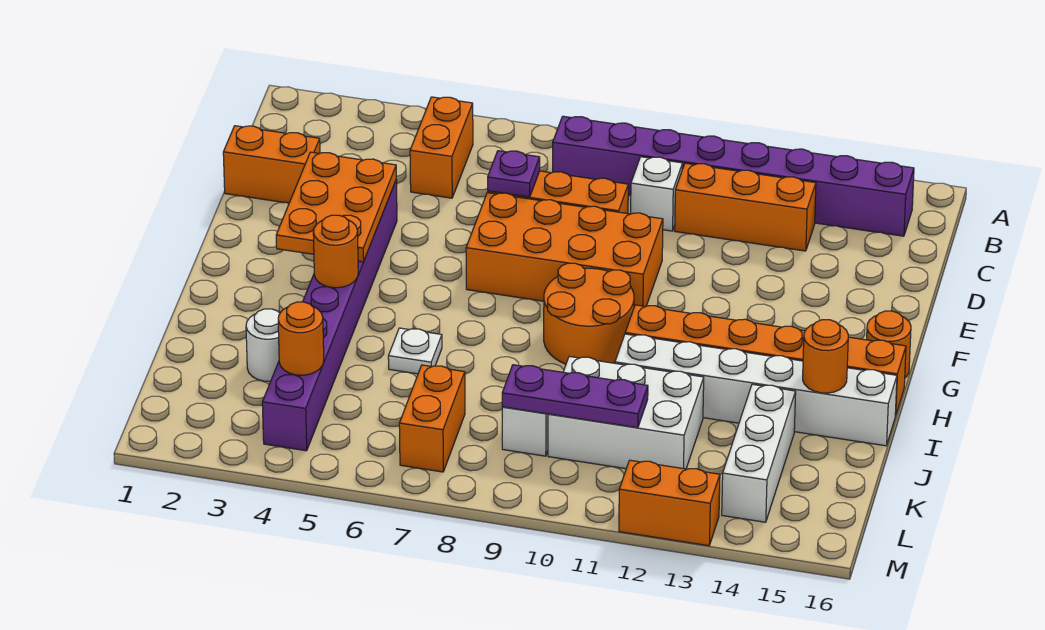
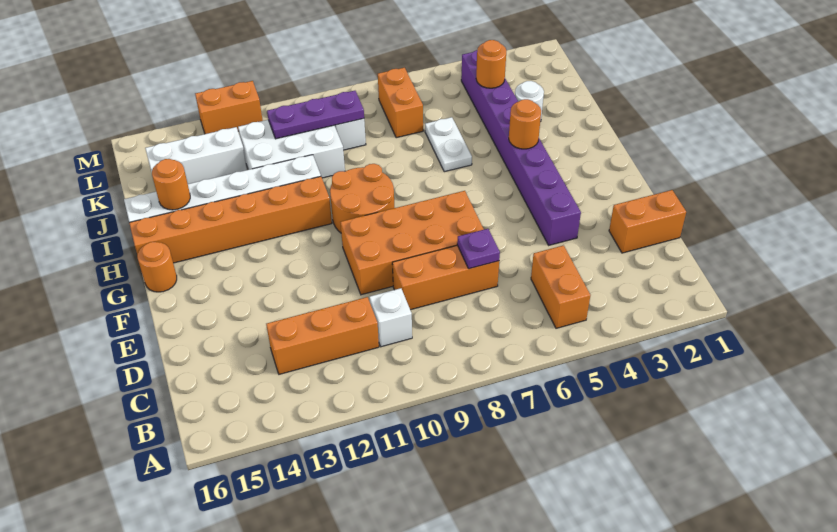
purple 1x8 brick [553,116,914,236] -> none
orange 2x3 plate [276,152,396,262] -> none
white 1x1 plate [388,328,442,374] -> white 1x2 plate [425,117,472,172]
white 1x3 brick [722,384,796,522] -> white 1x3 brick turned to [145,127,247,184]

